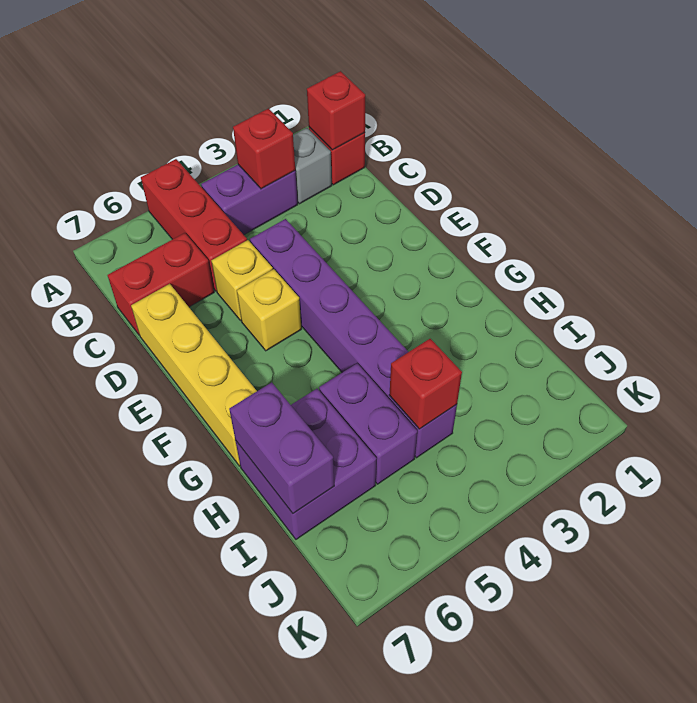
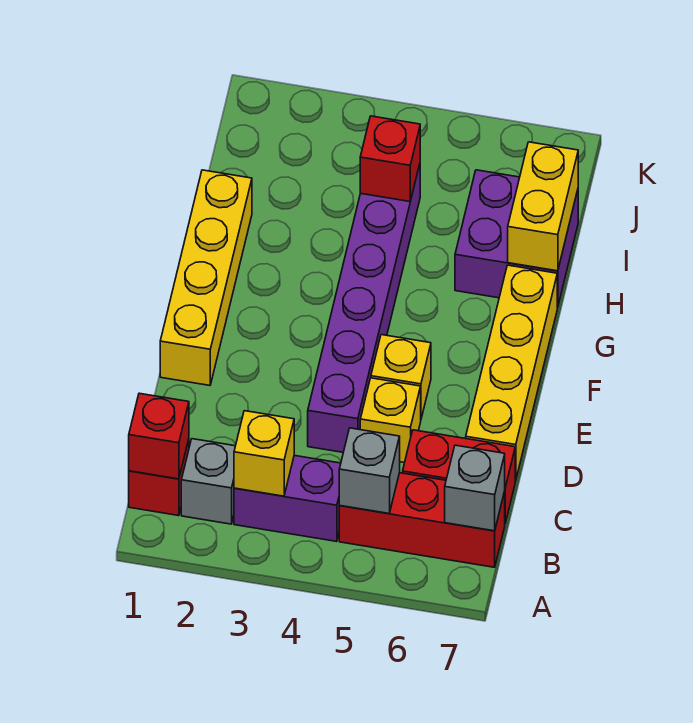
red 1x3 brick [141,159,247,291] -> red 1x3 brick turned to [339,473,505,567]
red 1x1 brick [233,109,295,189] -> yellow 1x1 brick [234,411,294,496]
none -> grey 1x1 brick [339,428,400,514]
none -> grey 1x1 brick [445,445,505,531]
none -> yellow 1x4 brick [160,170,252,385]
purple 1x2 brick [319,363,417,484] -> none
purple 1x2 brick [229,382,334,513] -> yellow 1x2 brick [508,142,578,271]

